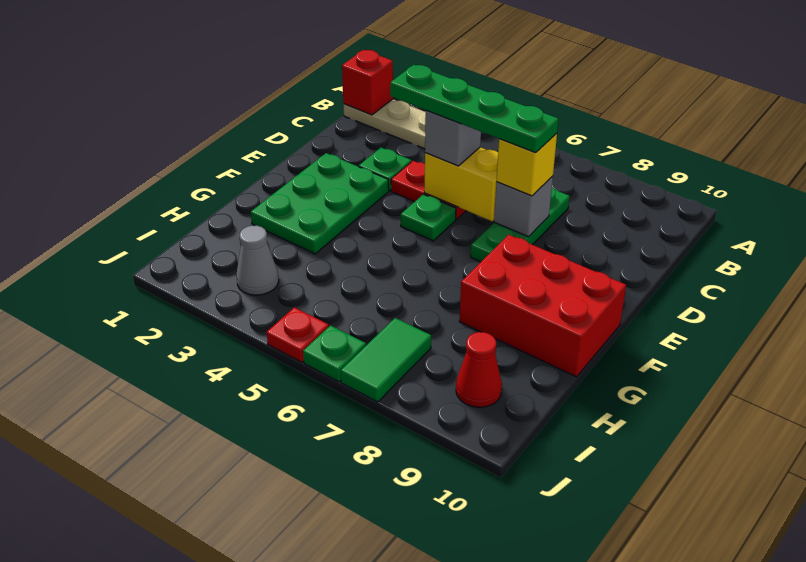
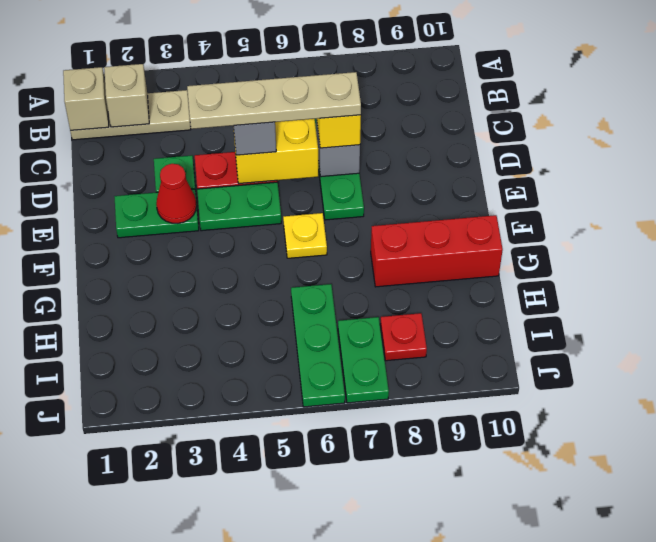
red 1x1 brick [342,50,393,115] -> tan 1x1 brick [63,67,109,131]
none -> tan 1x1 brick [104,64,149,127]
green 1x4 plate [390,65,559,153] -> tan 1x4 plate [187,72,361,129]
green 2x3 plate [251,153,389,254] -> green 1x2 plate [114,189,199,238]
green 1x1 plate [401,194,456,241] -> green 1x2 plate [197,182,281,231]
none -> yellow 1x1 plate [283,213,327,258]
red 2x3 brick [459,235,626,377] -> red 1x3 brick [371,215,503,287]
grey 1x1 cone [236,226,279,295] -> none
green 1x2 tile [341,318,431,402] -> green 1x2 plate [338,317,389,403]
red 1x1 cone [456,332,502,407] -> red 1x1 cone moved to [156,164,196,224]
red 1x1 plate [267,308,329,362] -> red 1x1 plate moved to [380,313,427,361]
green 1x1 plate [303,325,366,382] -> green 1x3 plate [291,284,345,407]

